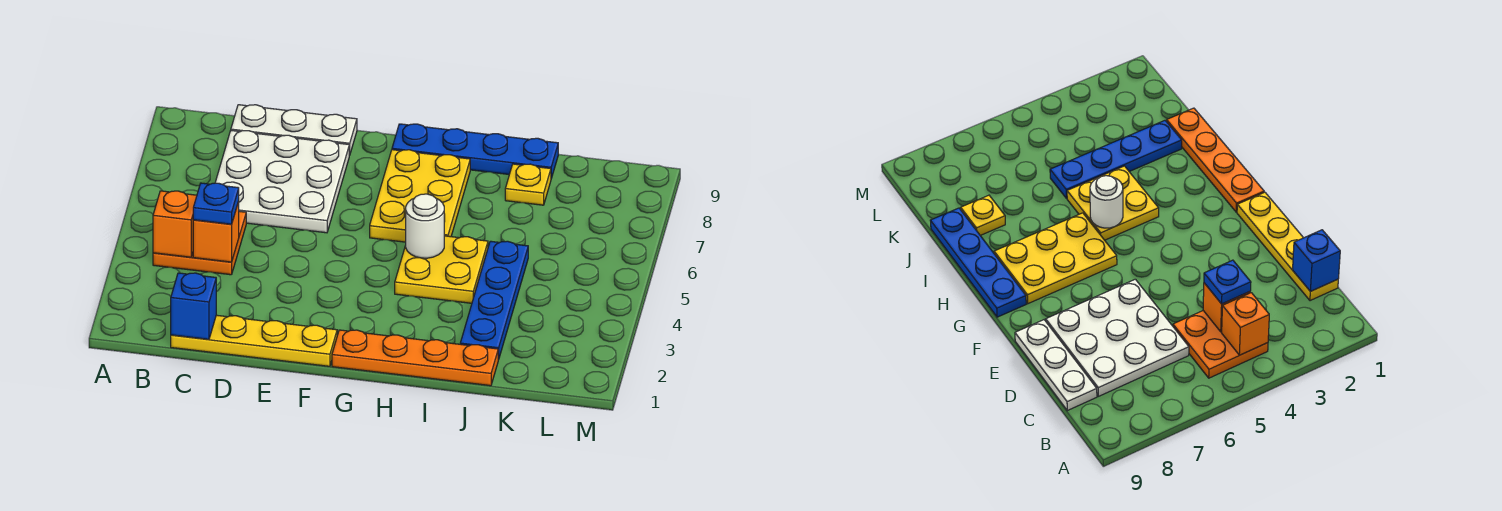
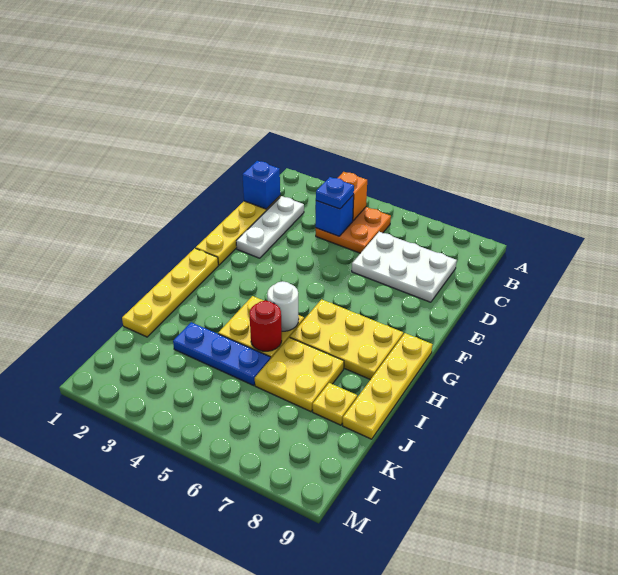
orange 1x1 brick [193,202,239,262] -> blue 1x1 brick [316,195,354,236]
white 3x3 plate [215,131,349,233] -> white 2x3 plate [352,232,457,302]
white 1x3 plate [231,105,357,155] -> white 1x3 plate moved to [236,196,304,258]
orange 1x4 plate [332,330,498,386] -> yellow 1x4 plate [122,248,218,337]
blue 1x4 plate [392,124,558,178] -> yellow 1x4 plate [343,333,433,439]
none -> red 1x1 round brick [249,301,282,351]
none -> yellow 2x2 plate [255,337,344,412]
blue 1x4 plate [460,241,528,360] -> blue 1x3 plate [173,322,270,385]

